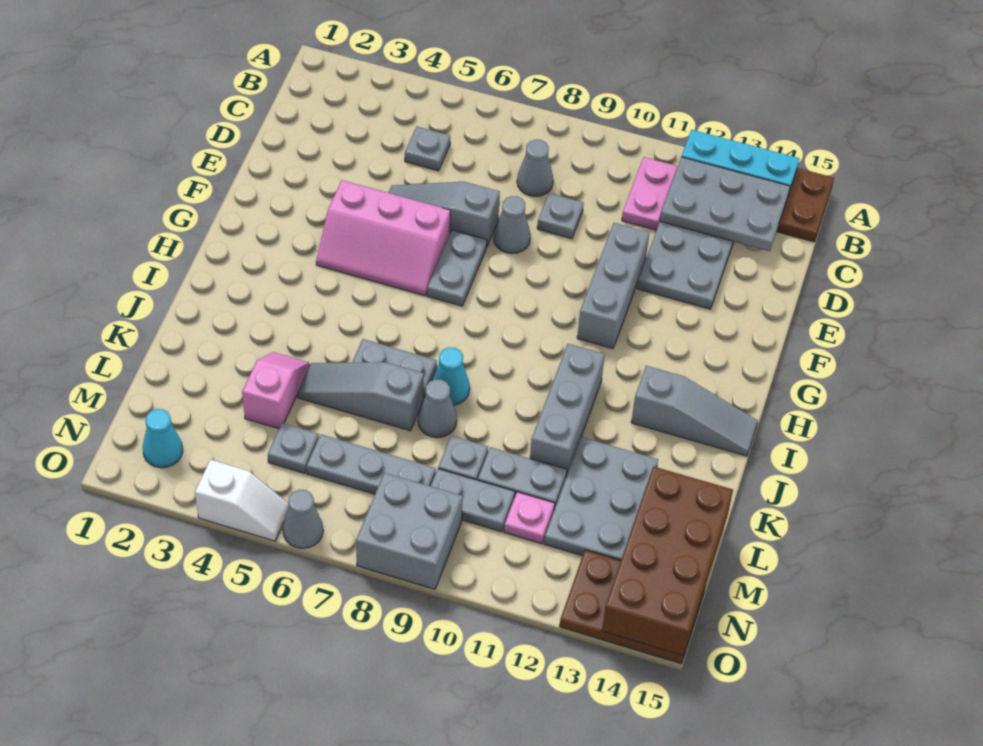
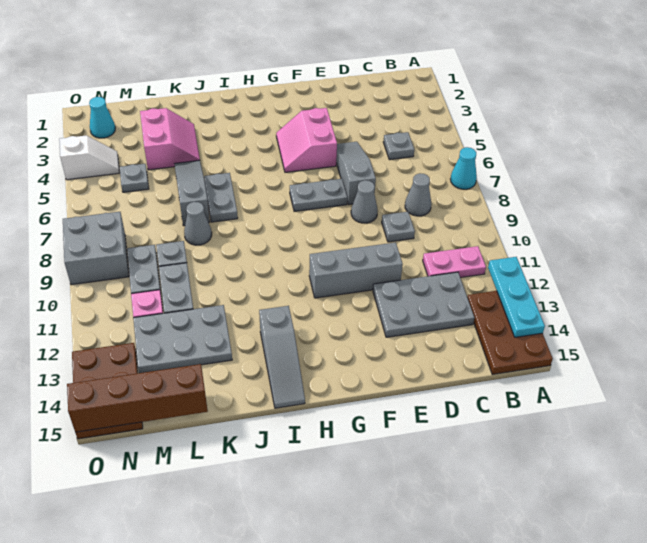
grey 2x3 plate [660,157,790,251] -> none
pink 2x3 slope [316,180,450,296] -> pink 2x2 slope [276,108,337,172]
grey 1x3 brick [530,344,605,476] -> none
cyan 1x1 cone [432,347,470,405] -> cyan 1x1 cone moved to [451,147,477,189]
pink 1x2 slope [242,352,309,429] -> pink 2x2 slope [140,108,200,170]
brown 2x4 brick [602,466,733,656] -> brown 1x4 brick [67,364,208,432]
grey 1x3 plate [307,434,436,494] -> none
white 1x2 slope [195,460,289,541] -> white 1x2 slope turned to [59,135,119,180]
grey 1x1 cone [283,490,323,548] -> none

